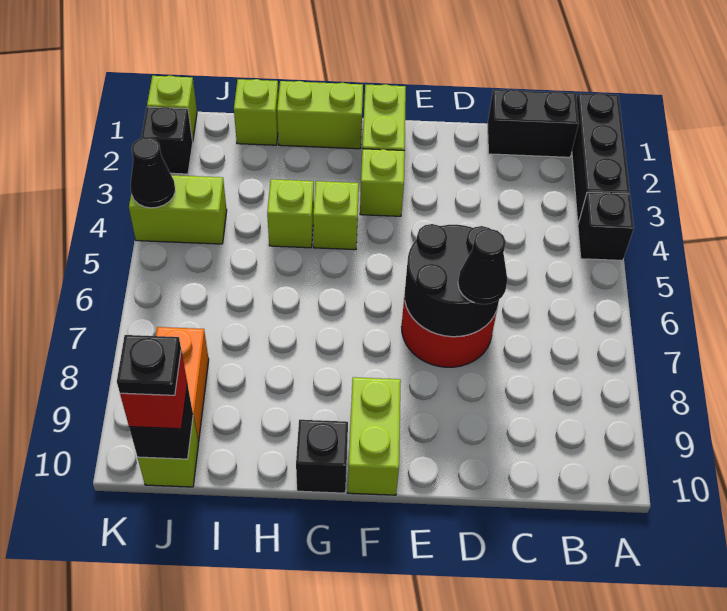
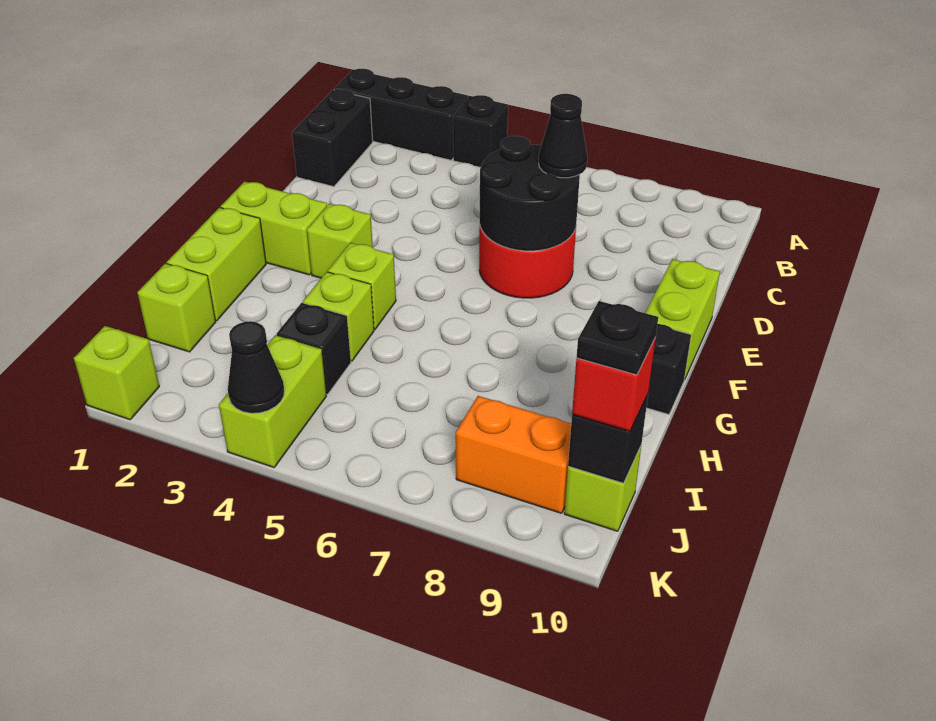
lime 1x2 brick [348,377,401,495] -> lime 1x2 brick turned to [645,259,720,380]
black 1x1 brick [141,107,193,174] -> black 1x1 brick moved to [277,303,351,395]

